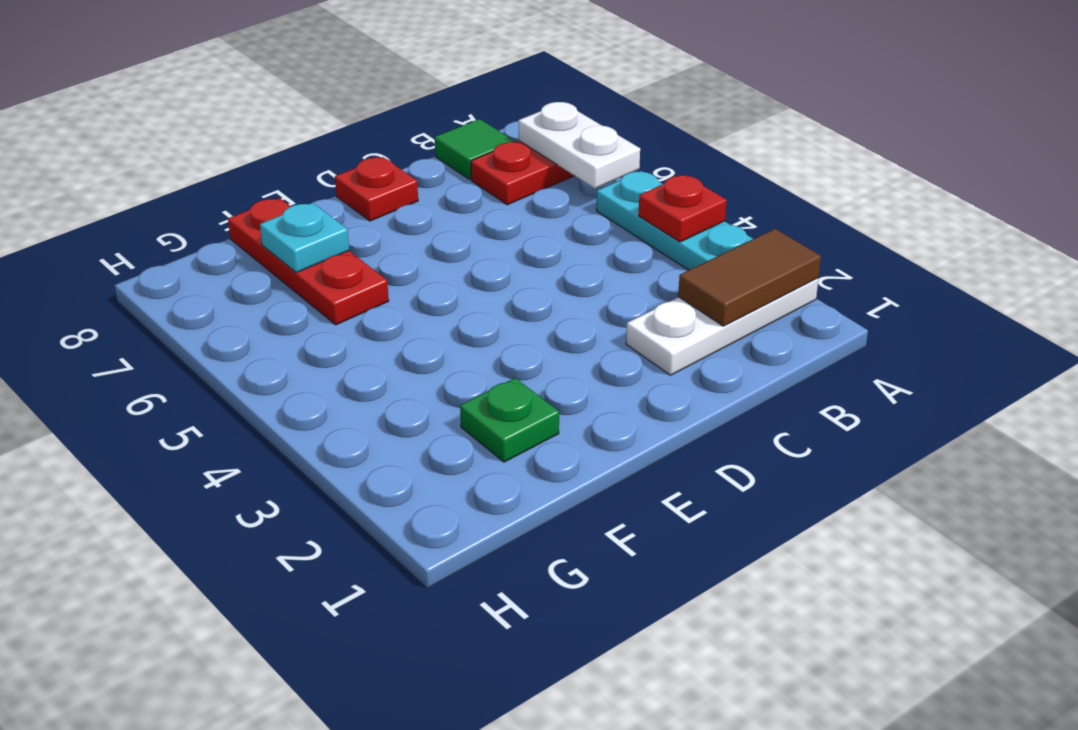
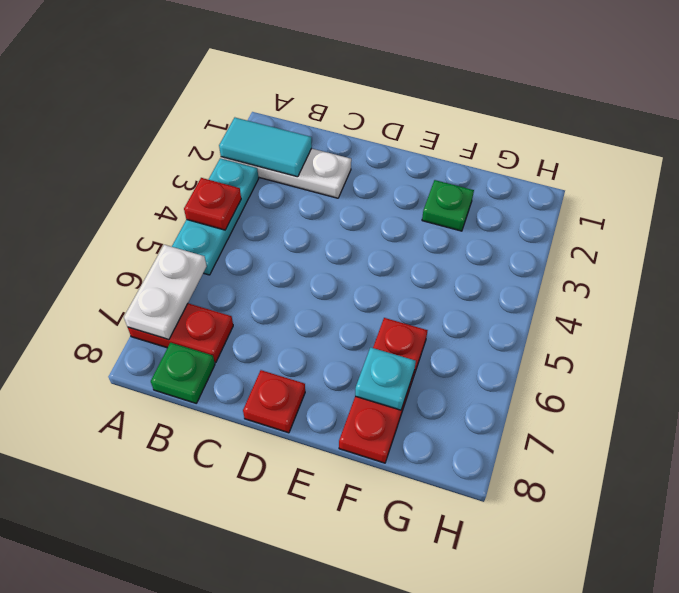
brown 1x2 tile [678,229,821,326] -> cyan 1x2 tile [219,118,312,177]
green 1x1 tile [435,119,515,179] -> green 1x1 plate [151,343,215,403]

